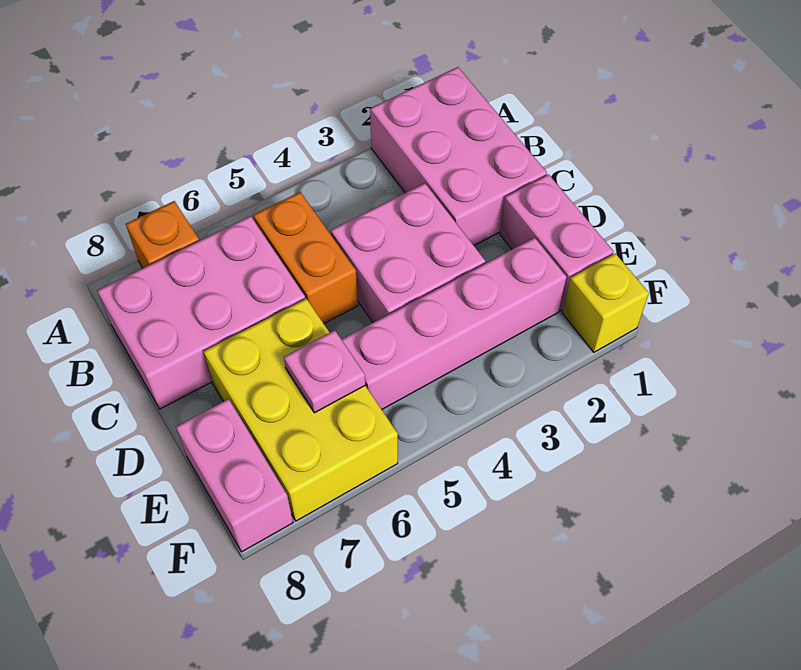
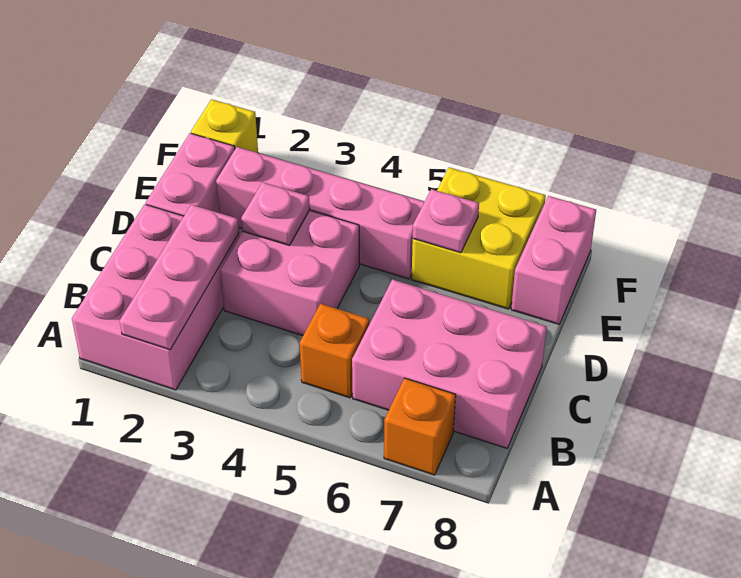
none -> pink 1x3 plate [120,205,239,350]
orange 1x2 brick [253,192,358,324] -> orange 1x1 brick [300,304,369,398]
none -> pink 1x1 plate [242,182,310,246]
yellow 2x3 brick [203,299,398,521] -> yellow 2x2 brick [412,167,546,309]

